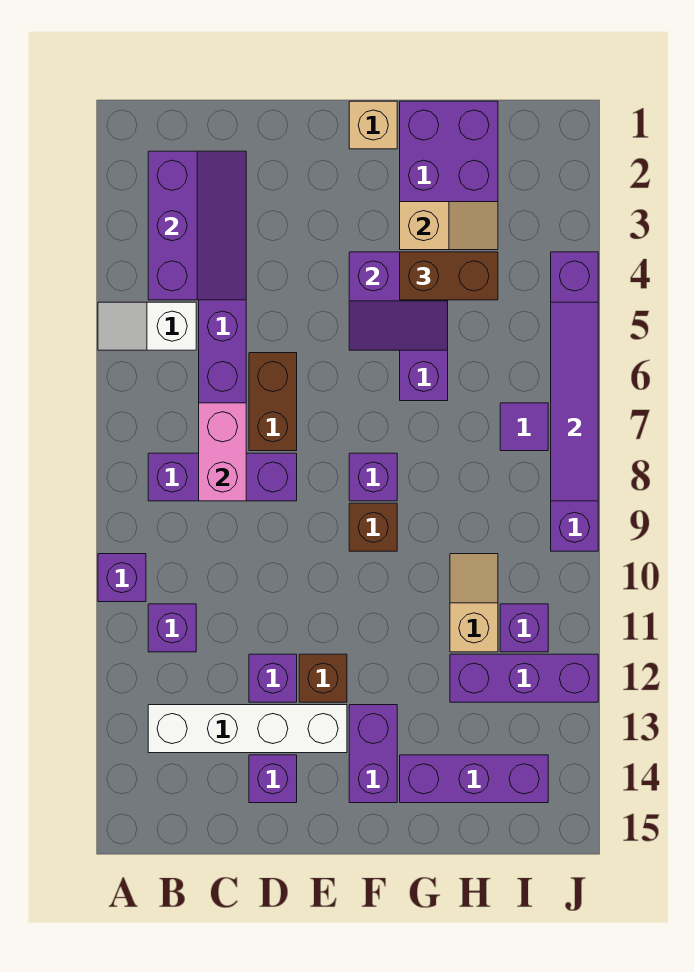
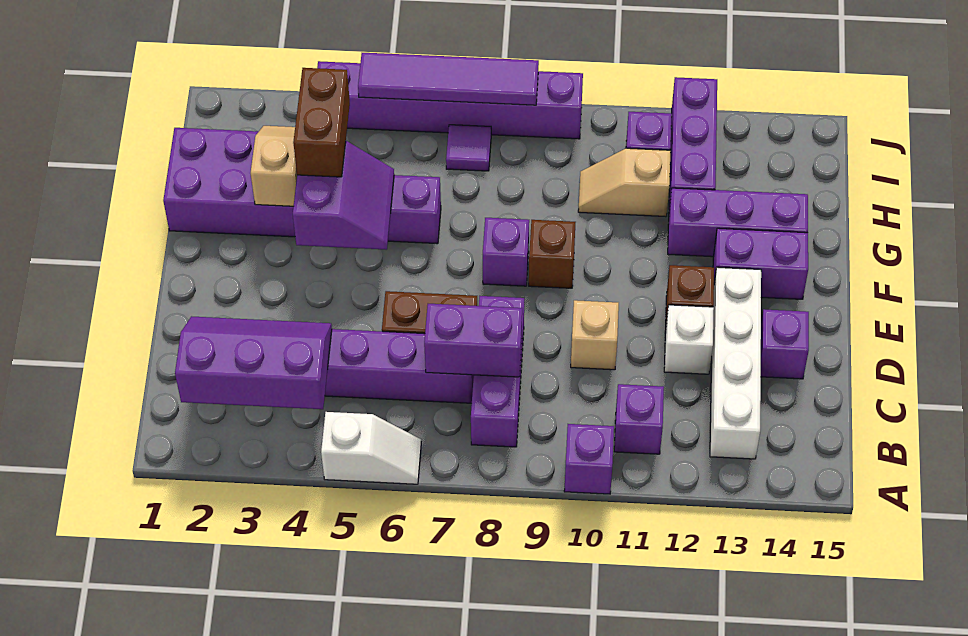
white 1x2 slope [98,302,196,350] -> white 1x2 slope turned to [321,412,421,484]
pink 1x2 brick [199,403,246,501] -> purple 1x2 brick [424,304,522,377]
purple 1x1 brick [249,654,297,702] -> white 1x1 brick [664,305,714,374]
tan 1x1 brick [349,101,397,149] -> tan 1x1 brick moved to [571,300,619,370]
purple 1x3 brick [400,755,548,803] -> purple 1x3 brick turned to [668,188,808,257]

